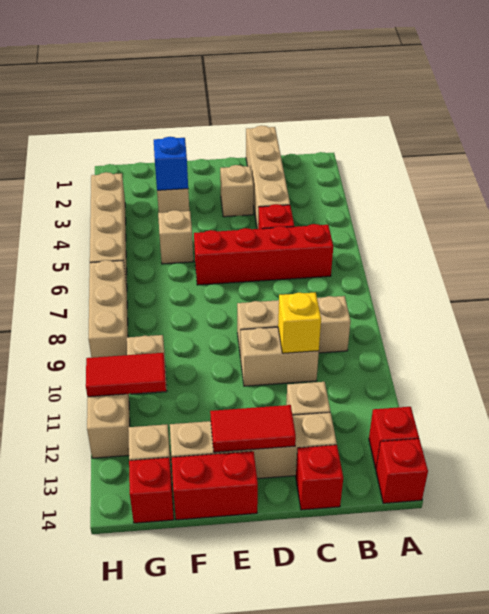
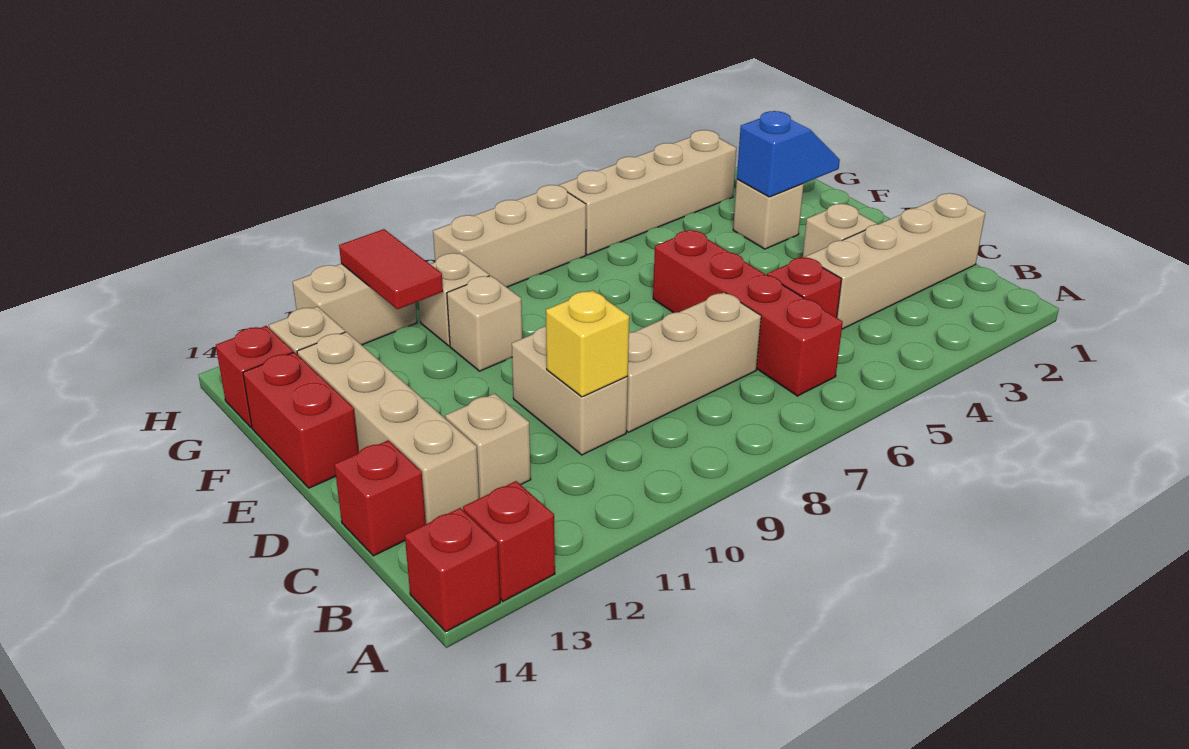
tan 1x3 brick [237,296,351,358] -> tan 1x3 brick turned to [626,292,761,432]
red 1x2 tile [210,405,296,452] -> none
tan 1x1 brick [158,210,193,264] -> tan 1x1 brick moved to [447,276,522,371]

